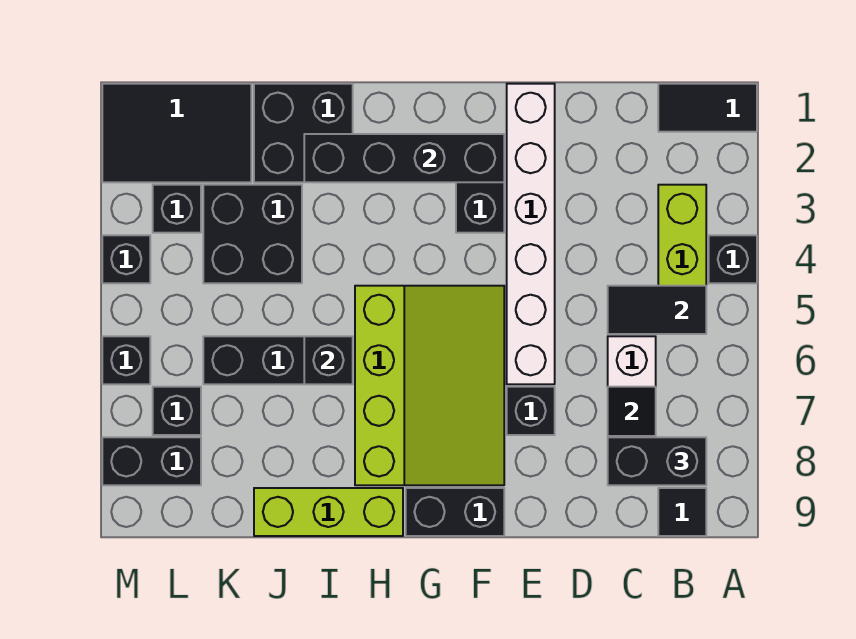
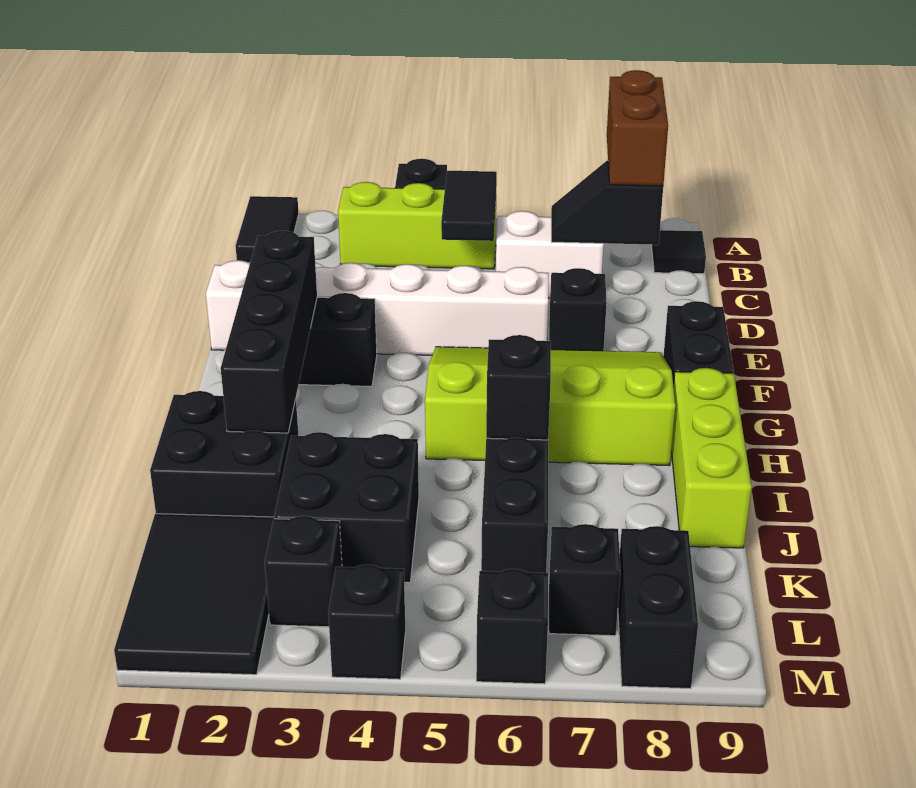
black 1x2 brick [608,437,706,485] -> brown 1x2 brick [607,70,668,186]

